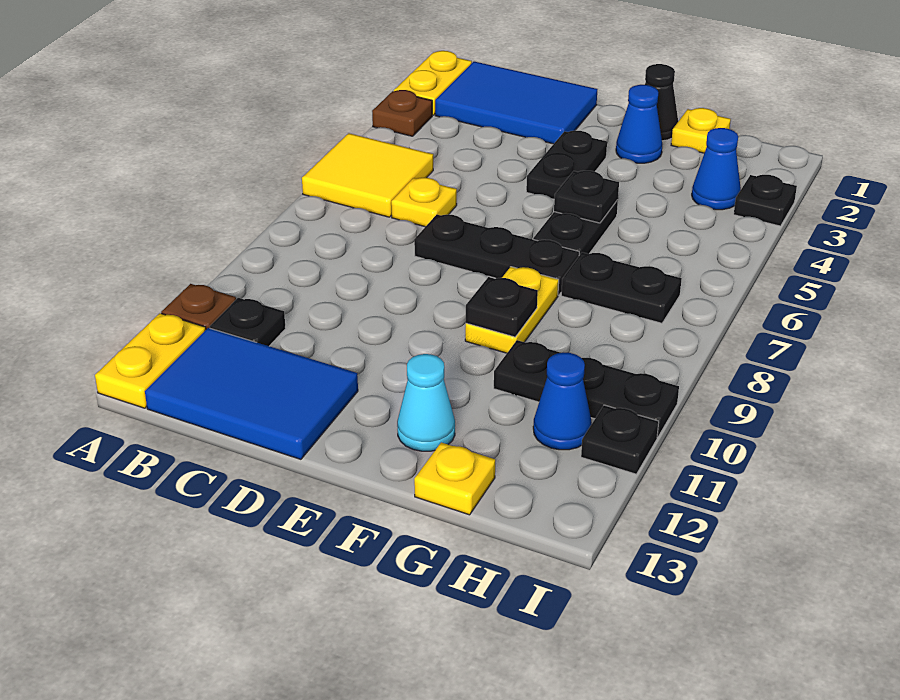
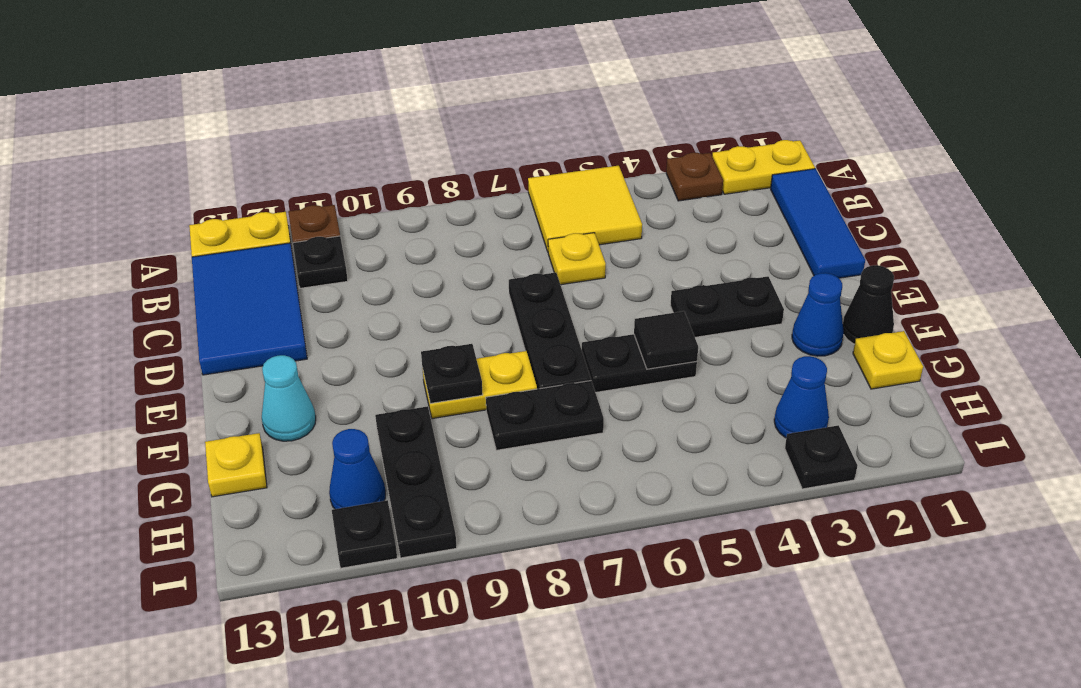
blue 2x3 tile [435,62,598,144] -> blue 1x3 tile [771,169,865,278]
black 1x1 plate [554,171,619,223] -> black 1x1 tile [634,311,698,369]
black 1x2 plate [561,252,682,323] -> black 1x2 plate turned to [486,381,604,450]

